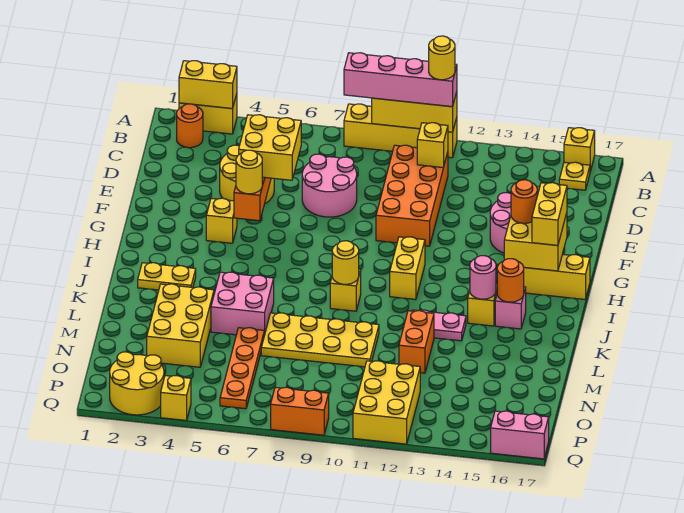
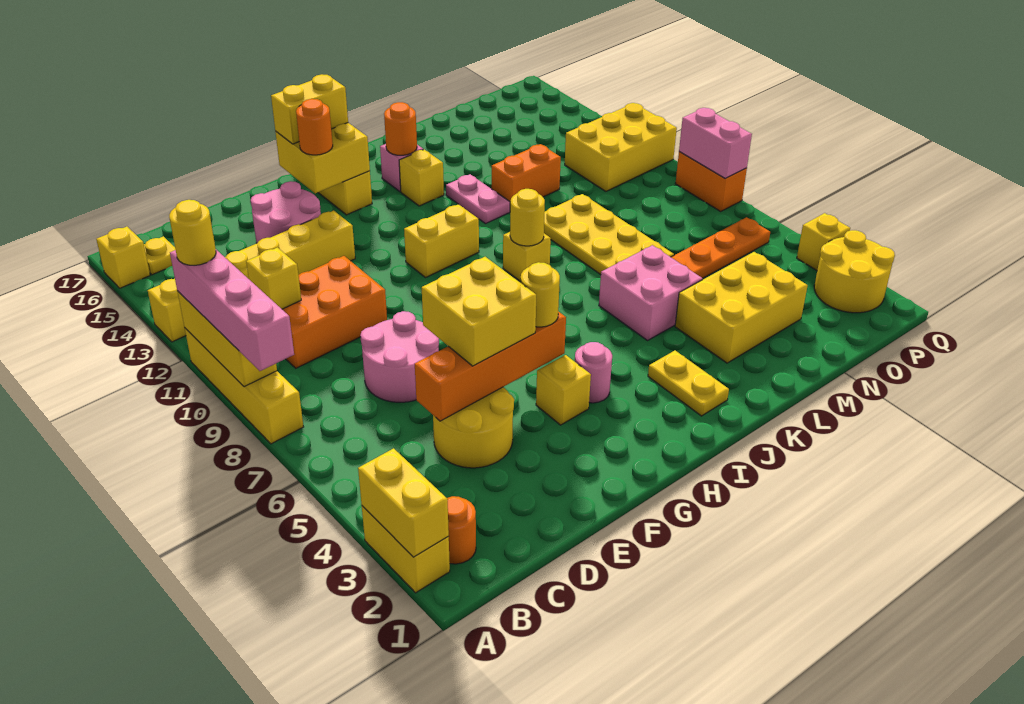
none -> yellow 1x6 brick [148,211,355,342]
orange 2x4 brick [376,145,448,246] -> orange 2x3 brick [282,256,387,368]
pink 1x1 round brick [470,256,496,299] -> pink 1x1 round brick moved to [575,342,612,403]
pink 1x2 brick [491,411,549,459] -> pink 1x2 brick moved to [679,108,752,178]

